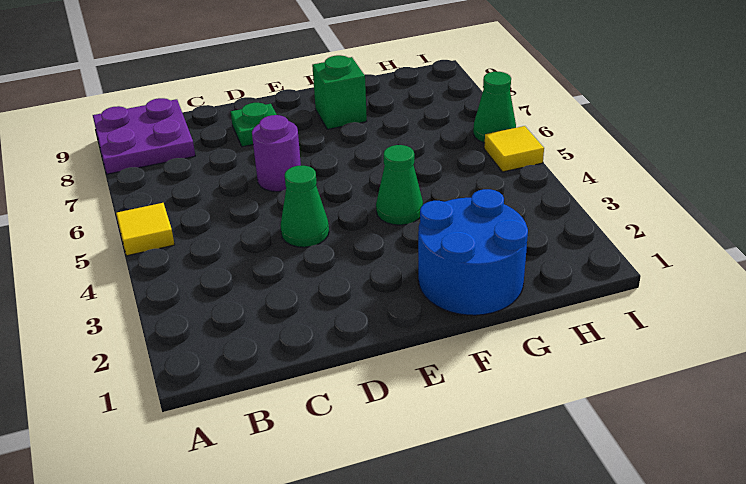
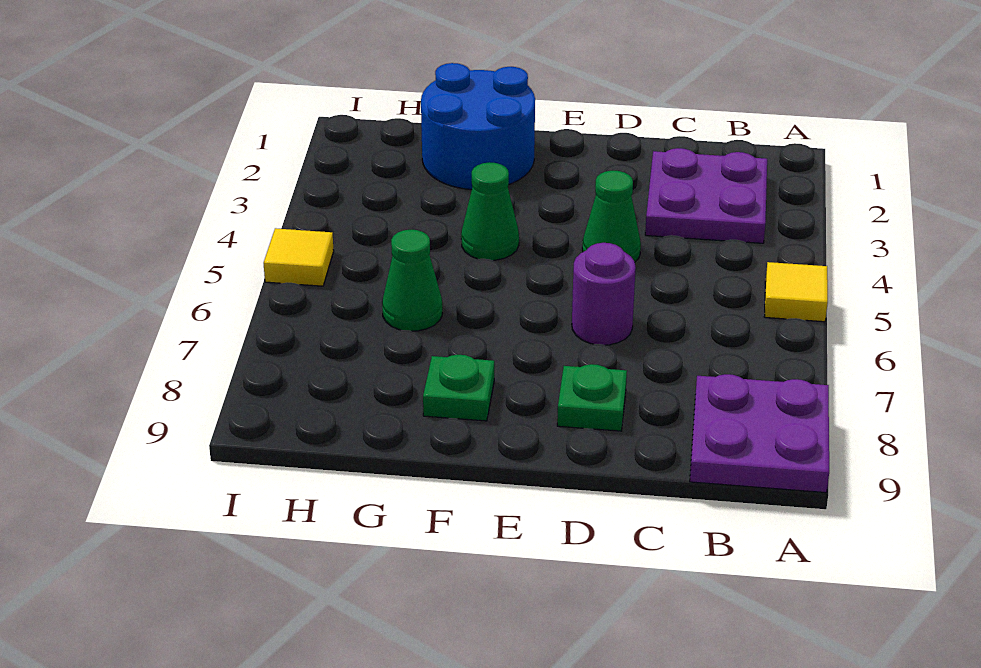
none -> purple 2x2 plate [645,148,767,243]
green 1x1 brick [312,55,367,129] -> green 1x1 plate [423,355,494,421]
green 1x1 cone [473,72,516,143] -> green 1x1 cone moved to [382,230,442,331]

